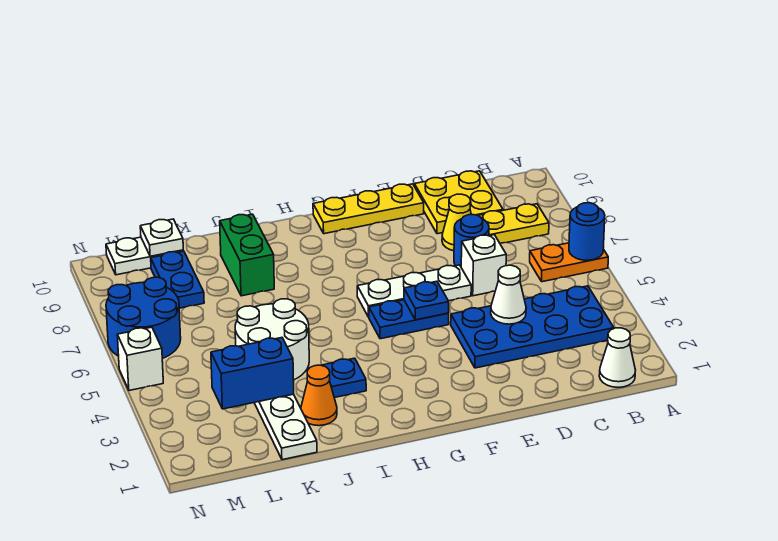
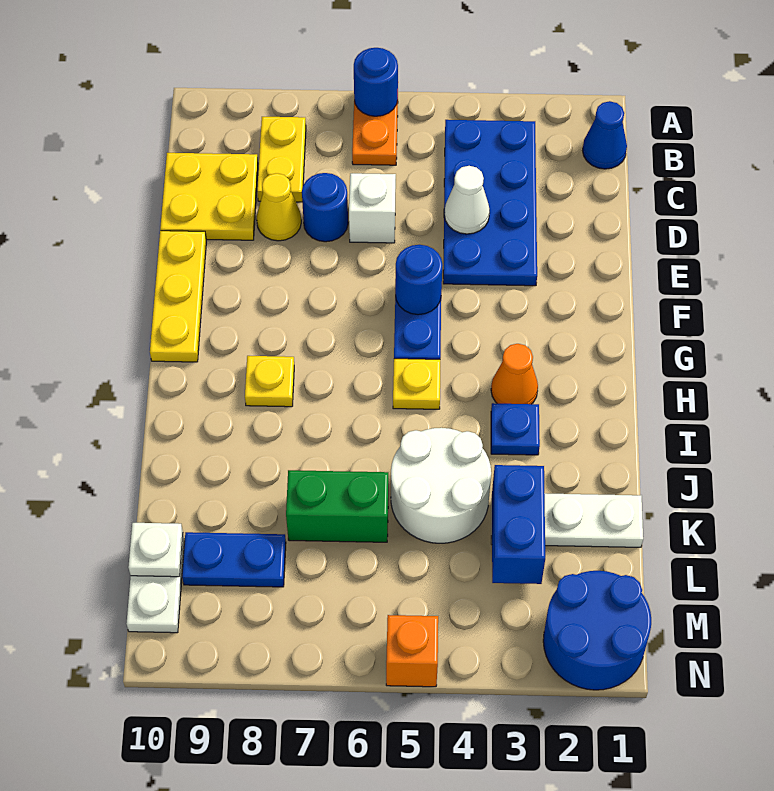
white 1x1 cone [599,328,636,387] -> blue 1x1 cone [583,101,627,169]
white 1x3 plate [357,265,471,317] -> none
blue 1x1 plate [404,281,449,320] -> blue 1x1 round brick [395,245,442,315]
none -> yellow 1x1 plate [393,359,440,409]
none -> yellow 1x1 plate [245,356,294,407]
orange 1x1 cone [301,365,337,426] -> orange 1x1 cone moved to [491,344,538,404]
green 1x2 brick [220,214,274,296] -> green 1x2 brick moved to [286,470,388,542]
blue 2x2 round brick [106,277,181,359] -> blue 2x2 round brick moved to [543,571,651,690]
white 1x1 brick [117,327,163,390] -> orange 1x1 brick [386,615,438,687]

